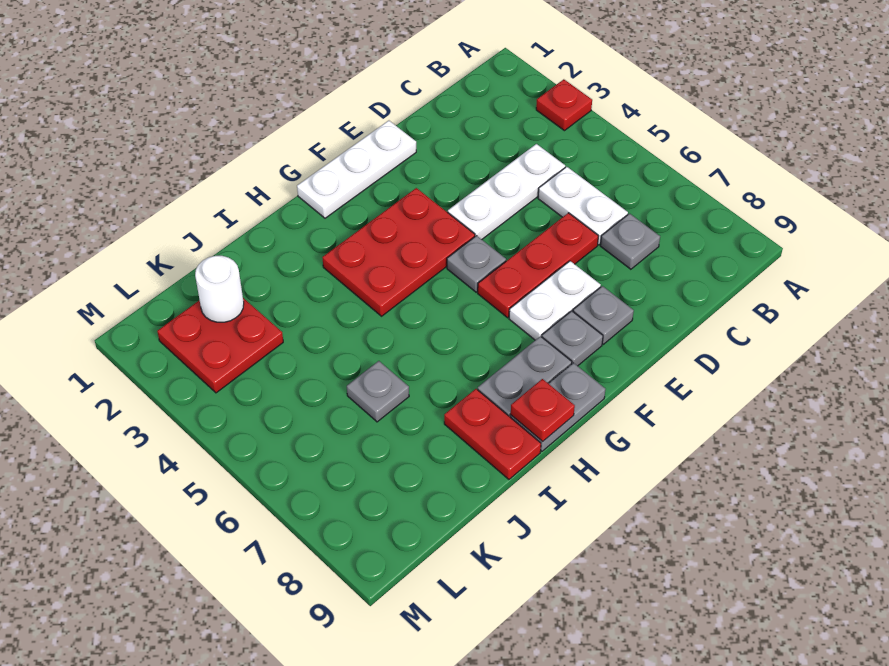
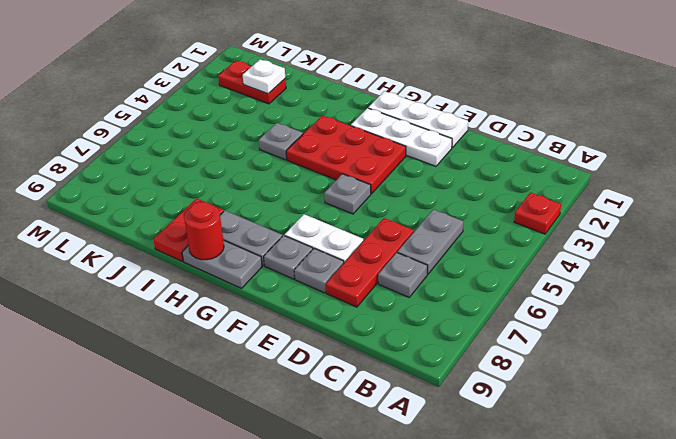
white 1x3 plate [448,144,565,239] -> white 1x3 plate moved to [351,108,452,166]
white 1x2 plate [538,167,628,245] -> grey 1x2 plate [398,209,463,274]
red 1x3 plate [478,213,598,318] -> red 1x3 plate turned to [326,218,414,307]
red 1x1 plate [511,379,575,441] -> red 1x1 round brick [184,202,224,260]
grey 1x1 plate [347,361,409,422] -> grey 1x1 plate moved to [259,123,303,160]
red 2x2 plate [157,298,283,393] -> red 1x2 plate [218,61,286,104]
white 1x1 round brick [195,256,244,322] -> white 1x1 plate [243,59,285,94]

